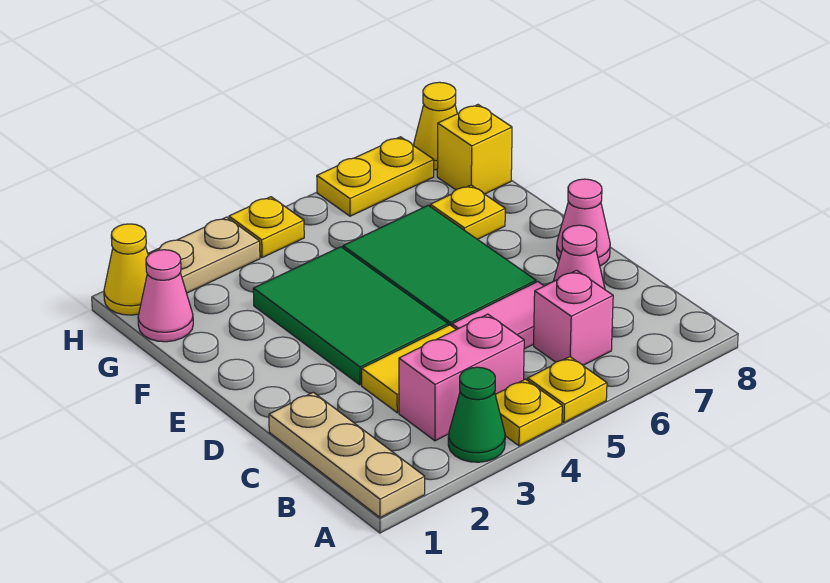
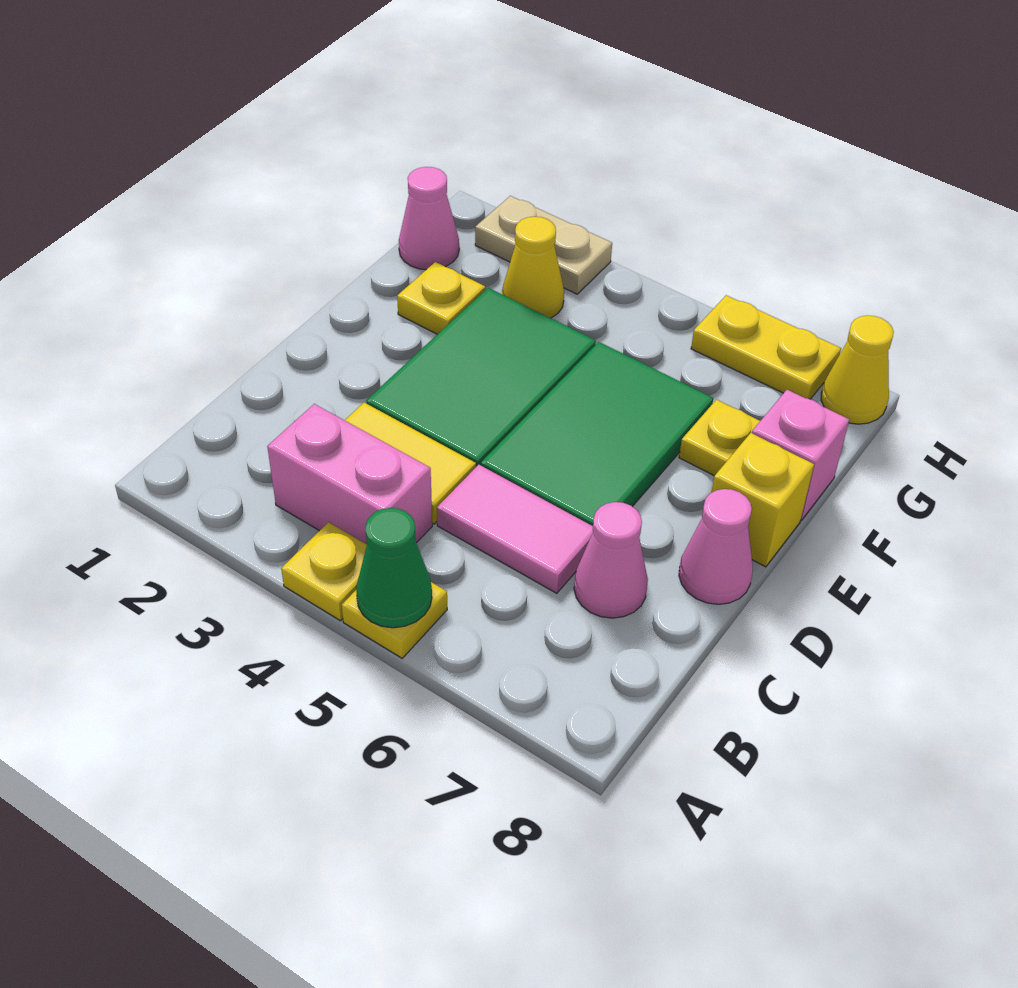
tan 1x3 plate [269,392,425,518] -> none
green 1x1 cone [448,367,505,462] -> green 1x1 cone moved to [356,508,432,628]
pink 1x1 brick [534,270,613,365] -> pink 1x1 brick moved to [752,390,849,520]
yellow 1x1 brick [437,105,512,194] -> yellow 1x1 brick moved to [711,433,814,567]
yellow 1x1 cone [104,224,148,315] -> yellow 1x1 cone moved to [502,217,564,318]
yellow 1x1 plate [229,197,304,258] -> yellow 1x1 plate moved to [397,262,486,334]

